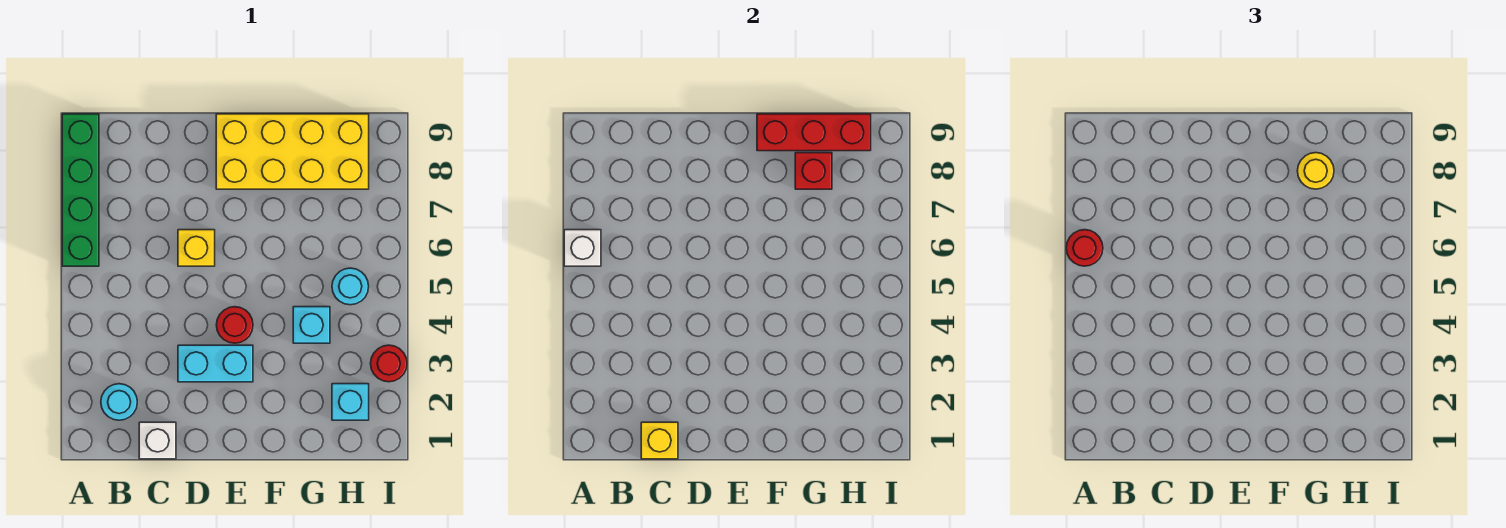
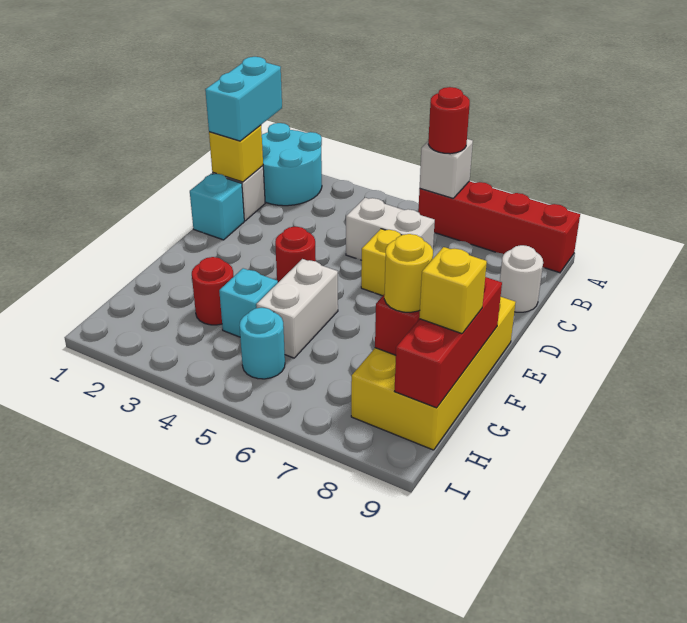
green 1x4 brick [62,114,99,266] -> red 1x4 brick [418,181,580,273]
cyan 1x1 round brick [101,384,137,420] -> cyan 2x2 round brick [262,123,322,206]
none -> white 1x2 brick [346,198,435,260]
none -> white 1x1 round brick [500,245,543,312]
cyan 1x2 brick [178,345,253,382] -> cyan 1x2 brick moved to [205,57,282,141]
none -> white 1x2 brick [256,259,338,358]
none -> yellow 1x1 brick [419,247,487,334]
cyan 1x1 brick [332,384,369,420] -> cyan 1x1 brick moved to [190,174,244,240]
red 1x1 round brick [371,345,407,382] -> red 1x1 round brick moved to [192,257,234,325]

